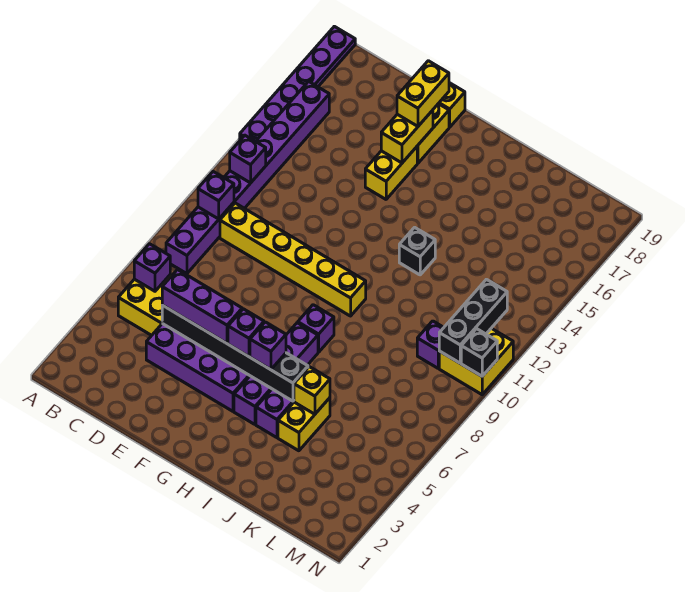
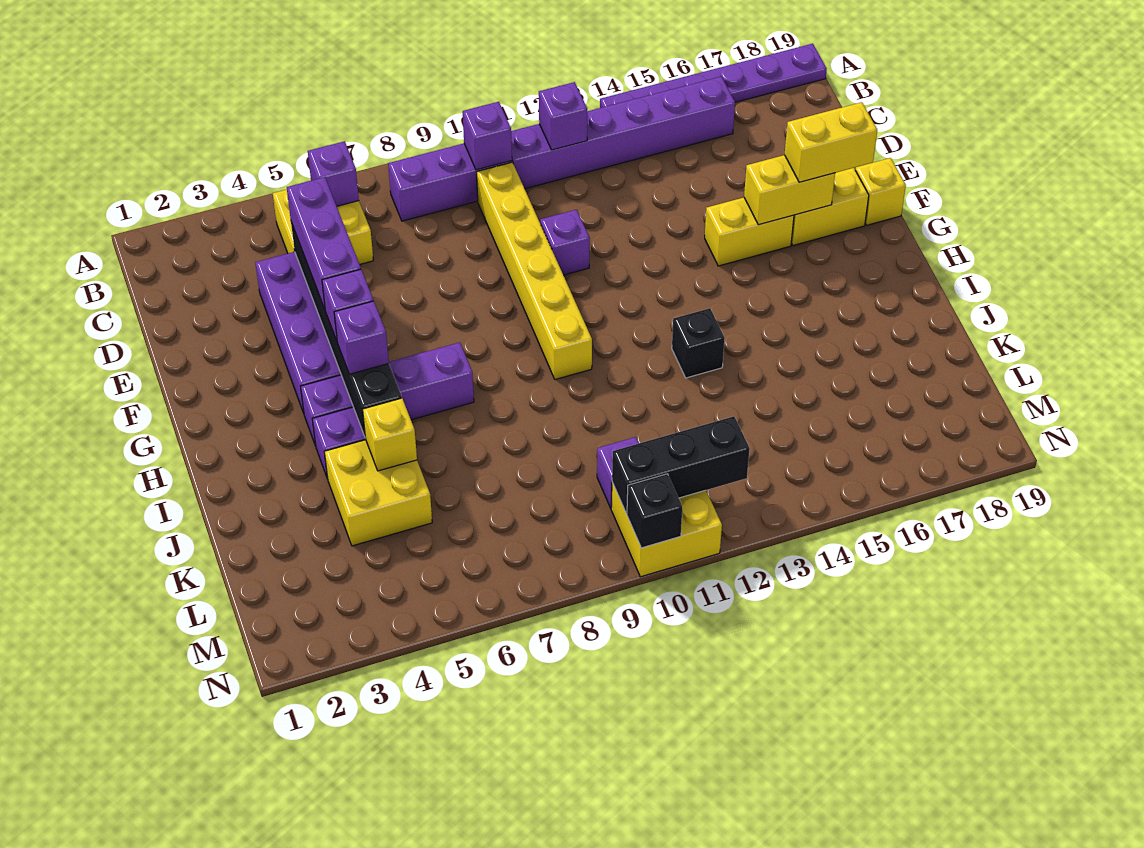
purple 1x1 brick [298,305,334,352] -> purple 1x1 brick moved to [540,210,590,275]
yellow 1x2 brick [278,398,330,451] -> yellow 2x2 brick [324,440,432,546]

